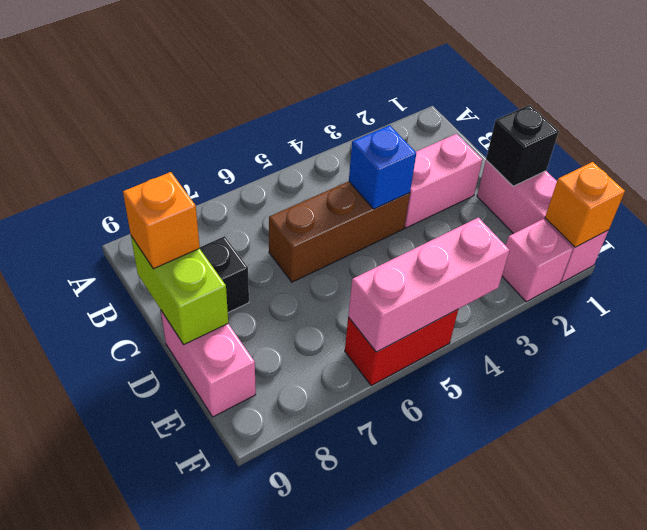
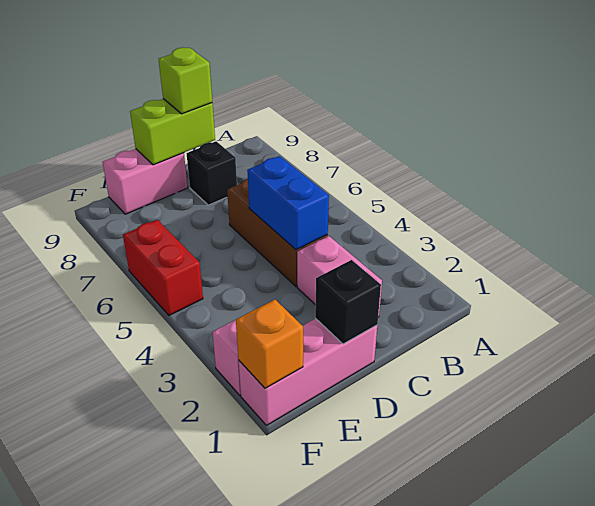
blue 1x1 brick [349,125,416,209] -> blue 1x2 brick [247,156,329,250]
orange 1x1 brick [123,172,200,269] -> lime 1x1 brick [159,48,212,114]
pink 1x3 brick [348,218,510,352] -> none

